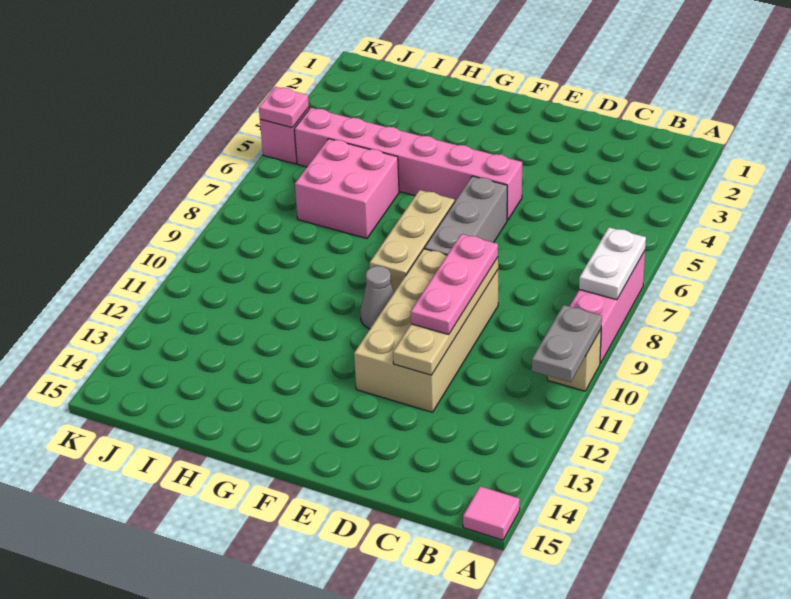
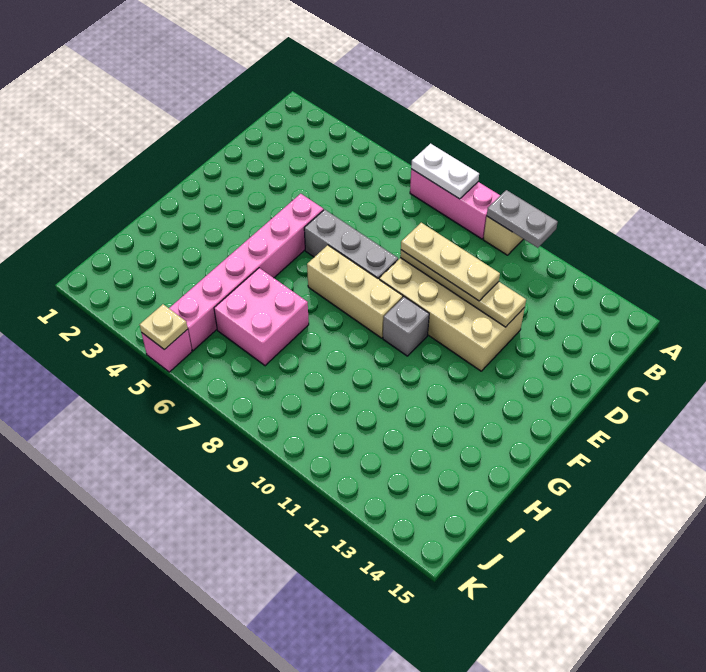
pink 1x1 tile [463,486,520,540] -> none
pink 1x3 plate [410,234,498,334] -> tan 1x3 plate [401,223,500,301]
grey 1x1 cone [360,266,394,329] -> grey 1x1 brick [383,297,429,356]
pink 1x1 plate [259,87,309,128] -> tan 1x1 plate [140,304,188,350]

